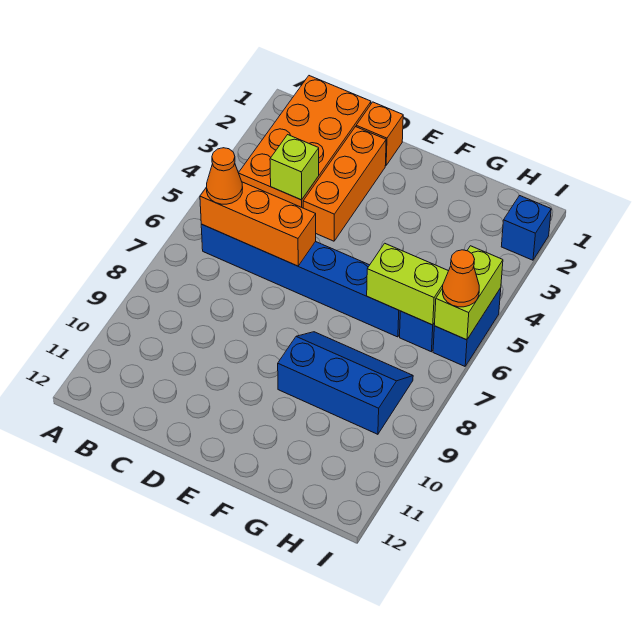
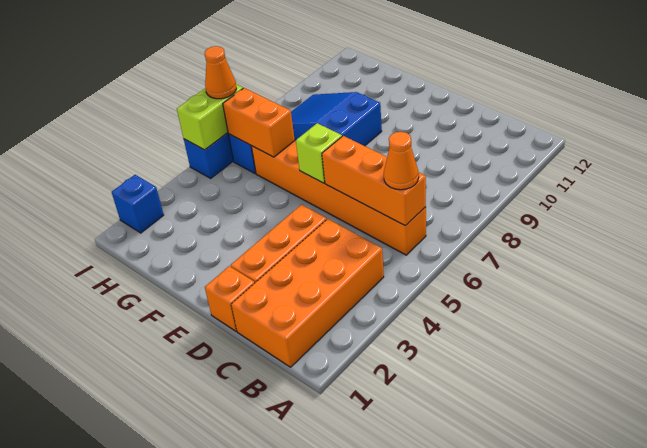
blue 1x6 brick [201,224,400,337] -> orange 1x6 brick [251,141,426,255]
lime 1x1 brick [270,135,319,200] -> lime 1x1 brick moved to [296,123,342,183]
blue 2x3 slope [278,332,413,434] -> blue 2x3 slope turned to [291,92,382,146]
lime 1x2 brick [367,243,448,325] -> orange 1x2 brick [223,88,295,157]

